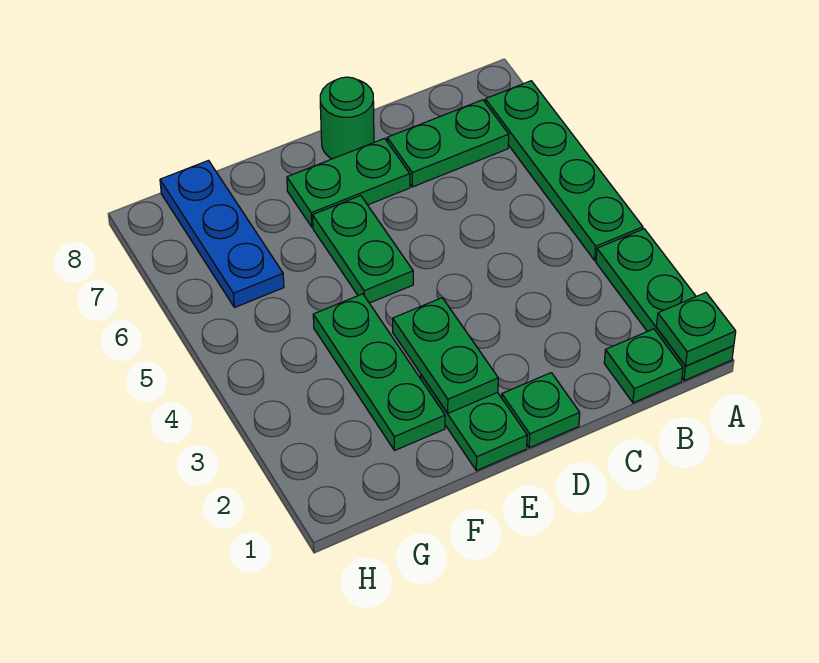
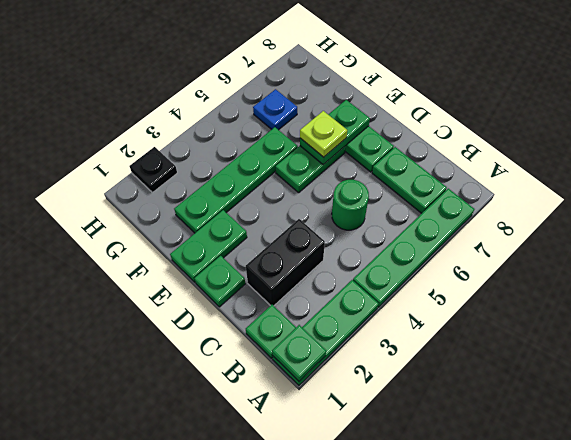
none -> black 1x2 brick [246,219,325,306]
green 1x1 round brick [320,77,374,159] -> green 1x1 round brick moved to [332,180,369,230]
green 1x2 plate [393,298,498,413] -> green 1x2 plate moved to [300,100,370,165]
none -> lime 1x1 plate [300,111,347,157]
green 1x3 plate [313,294,445,451] -> green 1x4 plate [174,127,298,233]
blue 1x3 plate [160,161,284,308] -> blue 1x1 plate [253,89,297,130]
none -> black 1x1 plate [129,147,177,193]

